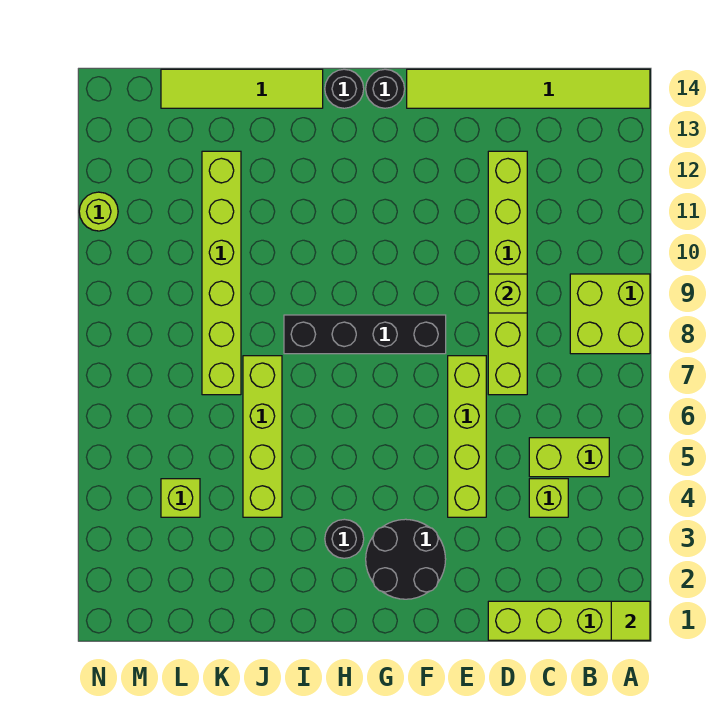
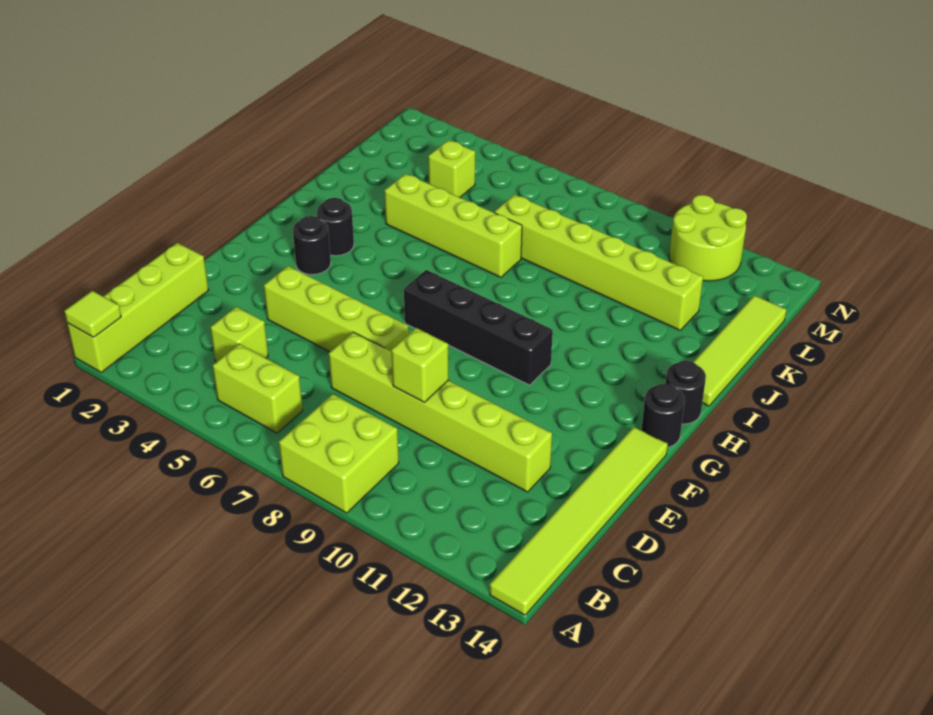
lime 1x2 brick [529,438,609,477] -> lime 1x2 brick turned to [213,344,303,433]
black 2x2 round brick [366,519,446,599] -> black 1x1 round brick [293,216,331,275]
black 1x4 brick [284,315,446,354] -> black 1x4 brick turned to [404,270,553,385]
lime 1x1 round brick [79,192,118,231] -> lime 2x2 round brick [669,195,747,281]

